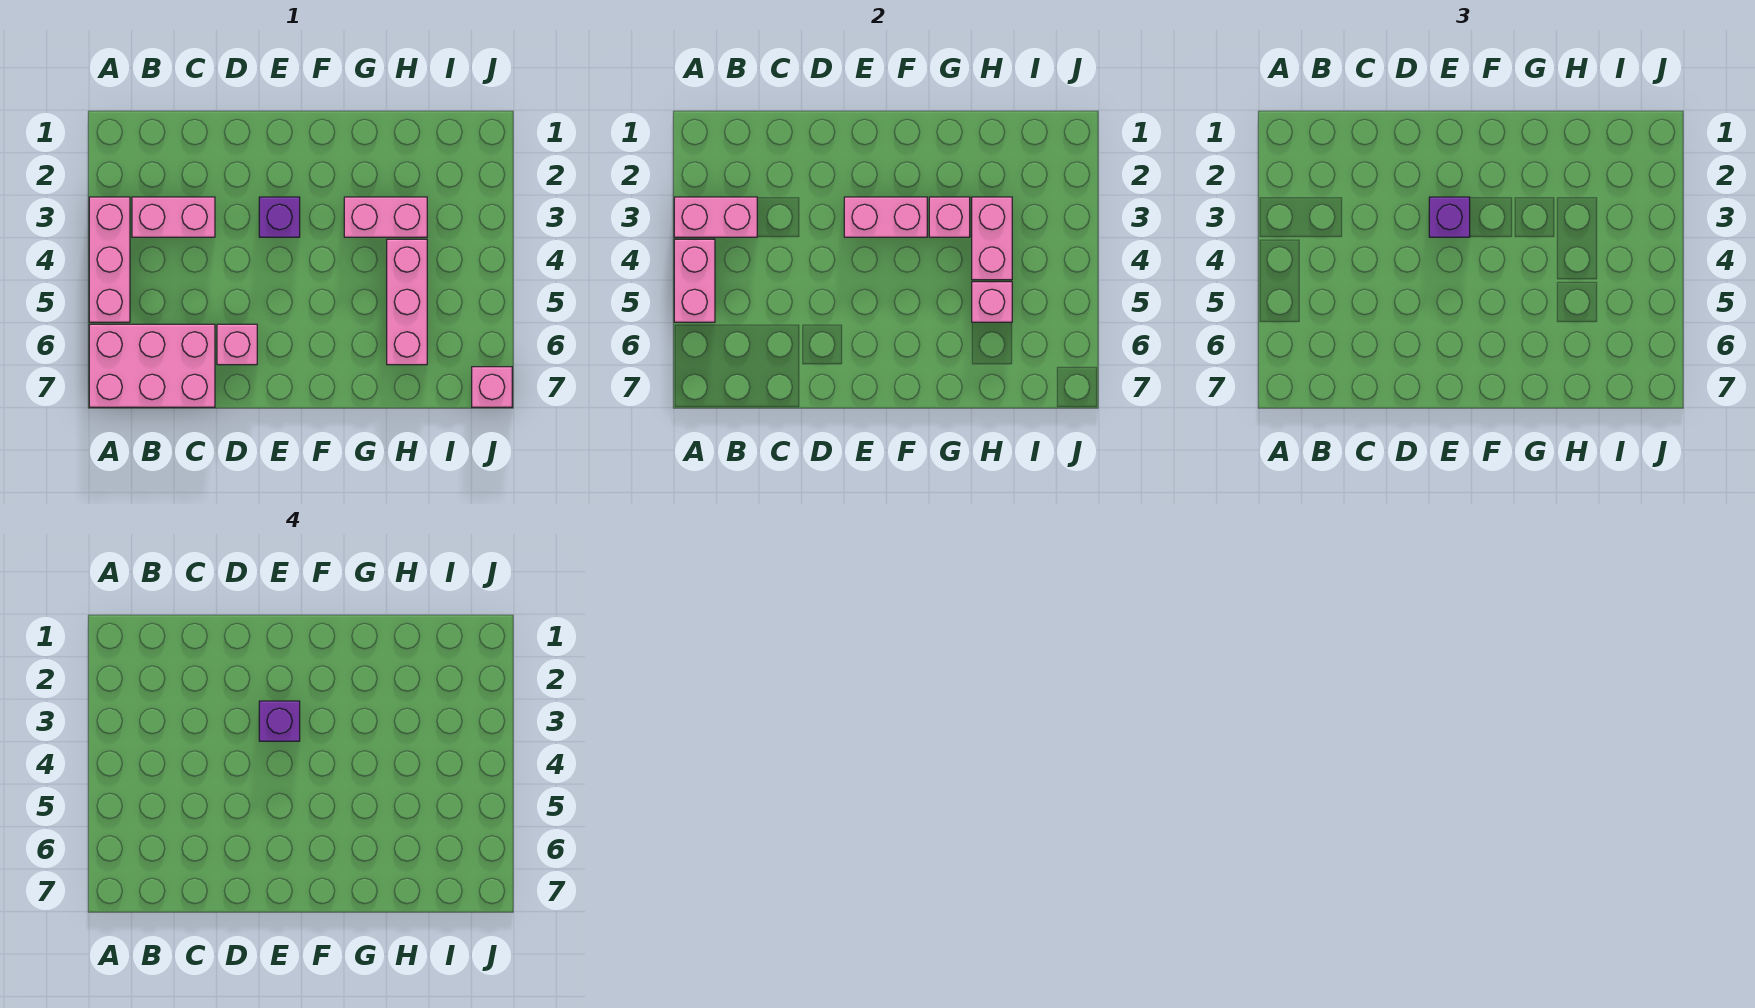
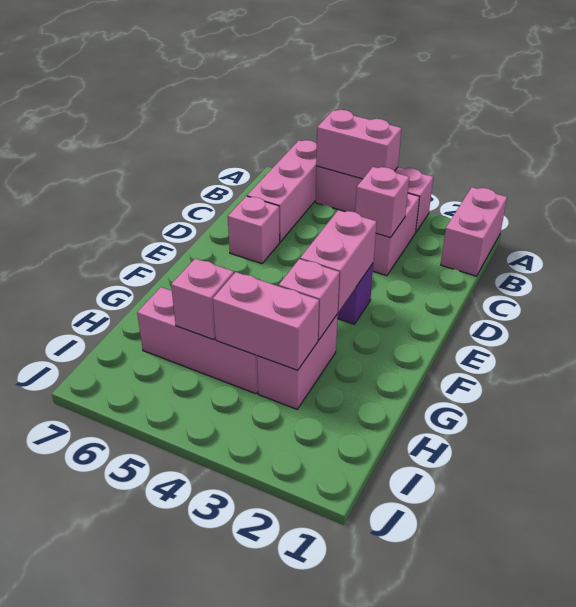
pink 1x2 brick [674,197,757,237] -> pink 1x2 brick moved to [441,187,507,276]
pink 2x3 brick [89,324,215,407] -> pink 1x3 brick [247,140,317,242]
purple 1x1 brick [1429,197,1470,237] -> none
purple 1x1 brick [259,701,300,741] -> none
pink 1x1 brick [472,367,512,407] -> pink 1x1 brick moved to [355,167,409,238]

